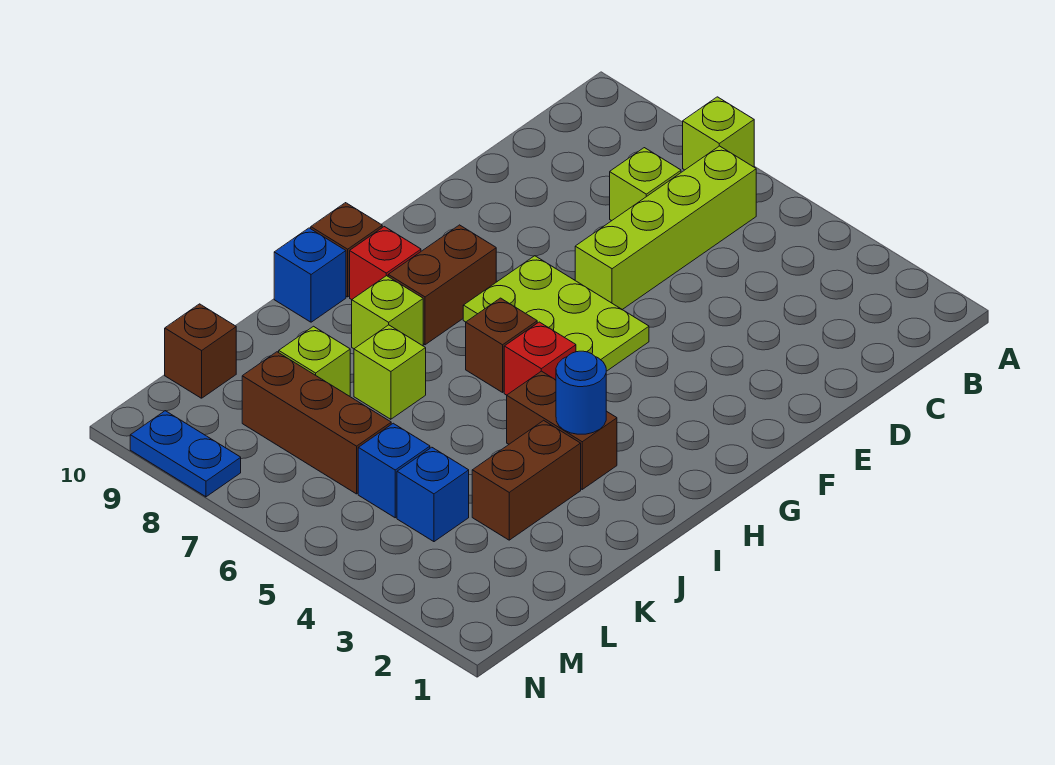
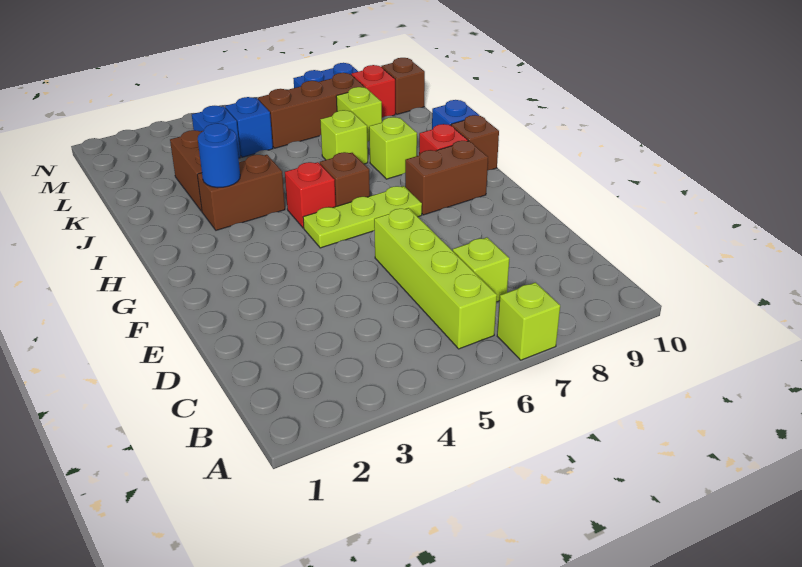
lime 2x3 plate [463,256,649,371] -> lime 1x3 plate [303,186,422,248]
brown 1x2 brick [388,225,496,345] -> brown 1x2 brick turned to [405,141,488,215]
none -> red 1x1 brick [351,65,395,117]

